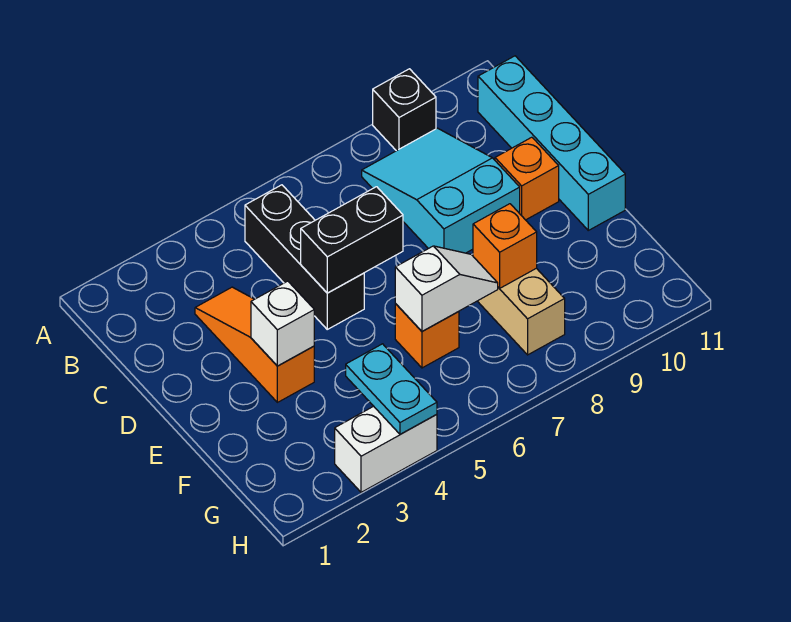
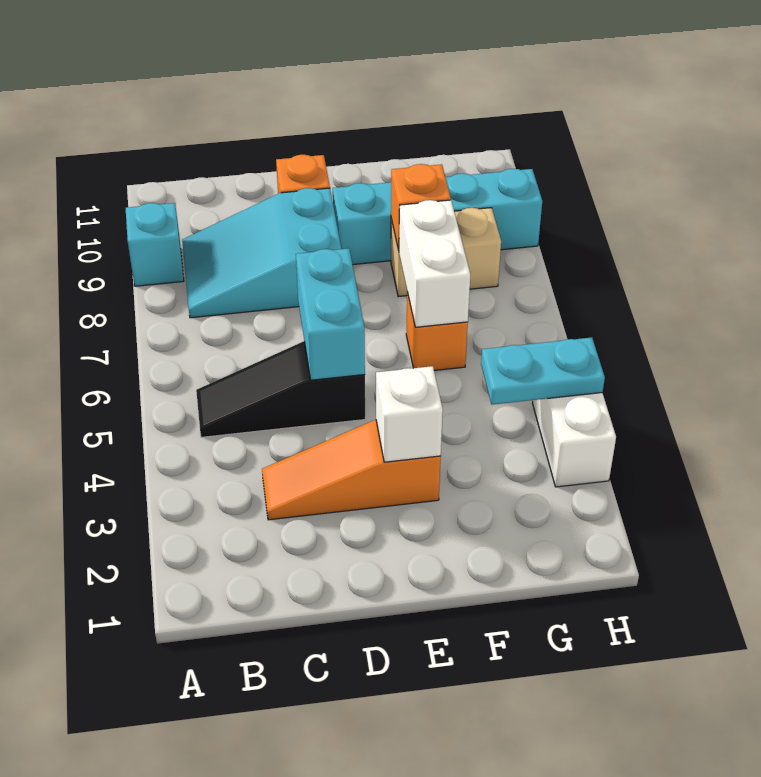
black 1x1 brick [373,69,436,151] -> cyan 1x1 brick [126,203,184,286]
black 1x3 brick [245,185,364,329] -> black 1x3 slope [196,341,365,437]
cyan 1x4 brick [478,56,625,230] -> cyan 1x4 brick moved to [333,169,542,265]
black 1x2 brick [301,187,403,293] -> cyan 1x2 brick [296,248,365,380]
white 1x2 slope [395,246,498,331] -> white 1x2 brick [399,200,470,327]

